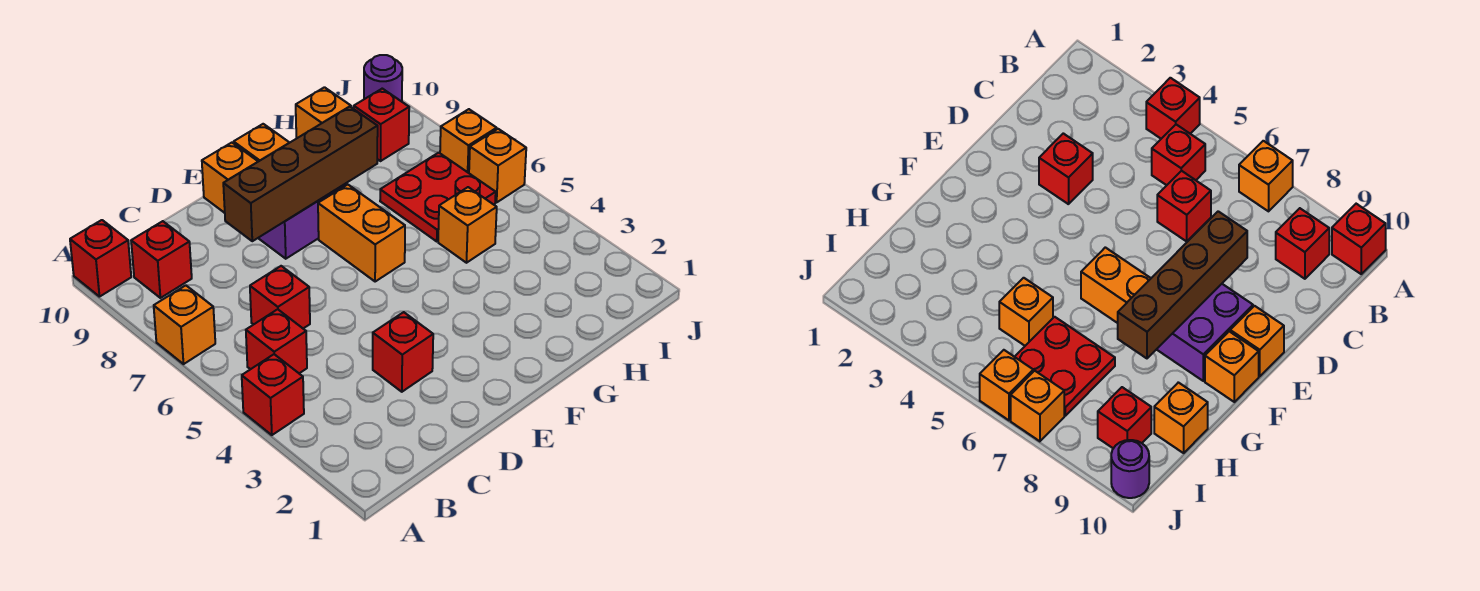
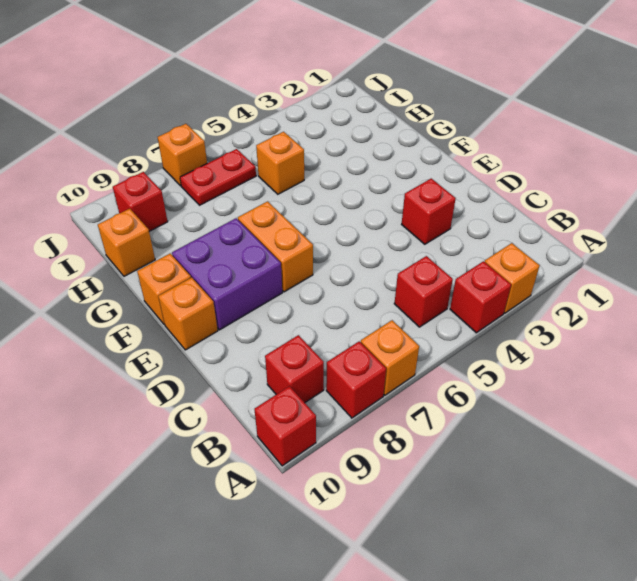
red 1x1 brick [250,266,310,328] -> red 1x1 brick moved to [326,341,386,418]
brown 1x4 brick [223,107,378,241] -> none
orange 1x2 brick [318,185,405,282] -> orange 1x2 brick turned to [238,201,313,292]
red 2x2 plate [380,153,496,241] -> red 1x2 plate [180,149,256,205]
orange 1x1 brick [469,129,526,203] -> orange 1x1 brick moved to [485,243,540,313]
purple 1x1 round brick [364,55,402,102] -> none

